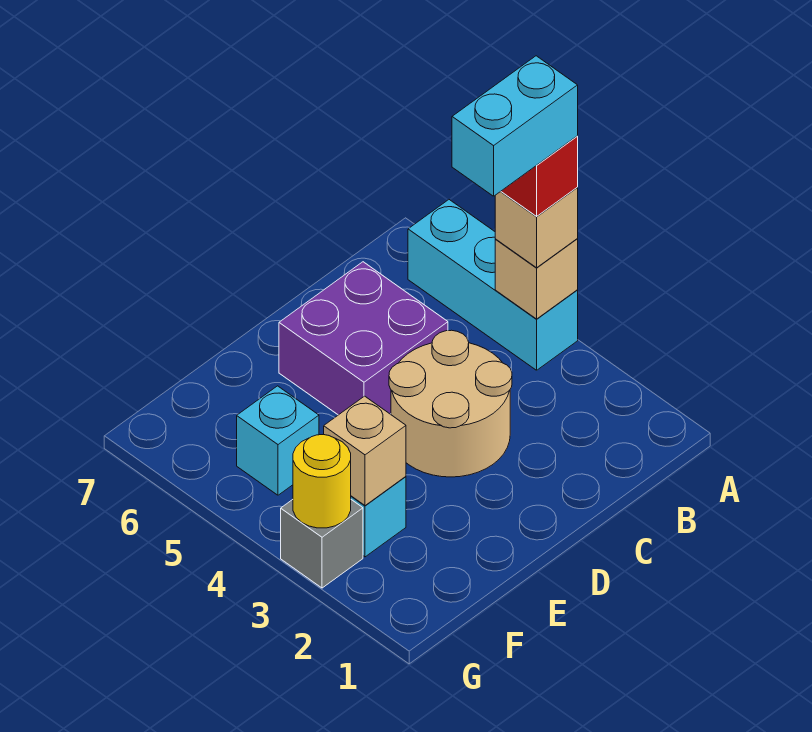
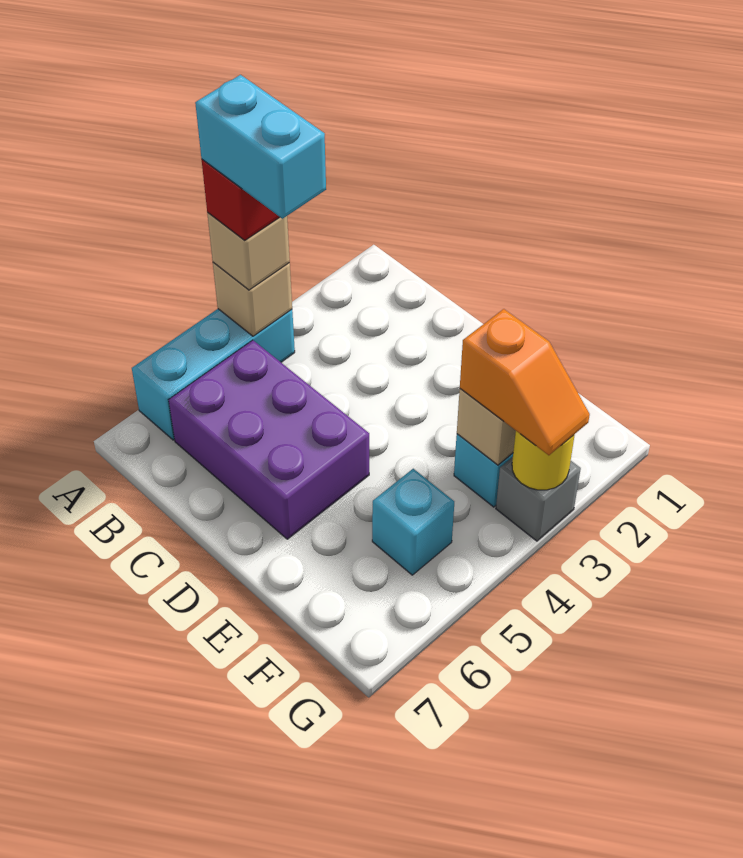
tan 2x2 round brick [389,330,512,477] -> none
purple 2x2 brick [279,262,448,415] -> purple 2x3 brick [169,340,369,539]
none -> orange 1x2 slope [460,309,590,455]

